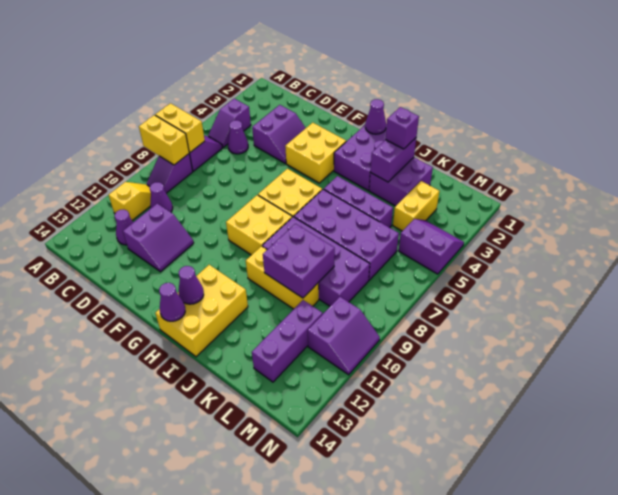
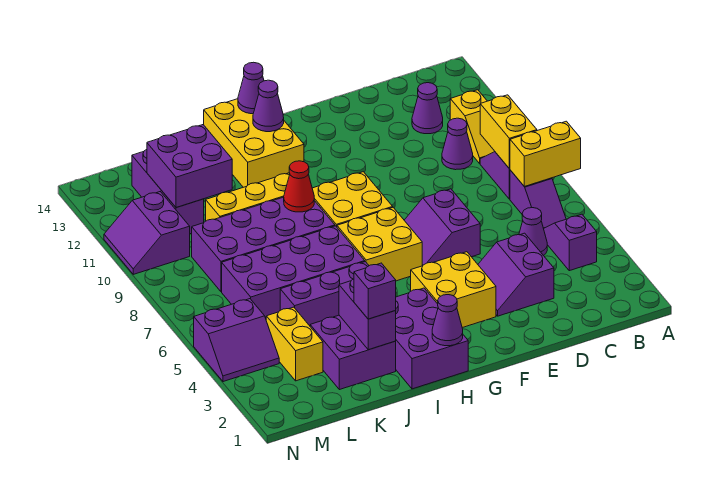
yellow 1x2 brick [139,115,189,165] -> yellow 1x2 brick turned to [480,95,537,169]
purple 2x2 slope [123,204,194,272] -> purple 2x2 slope moved to [404,189,480,266]
none -> red 1x1 cone [284,161,314,212]
purple 2x2 brick [263,224,335,298] -> purple 2x2 brick moved to [147,125,232,208]

